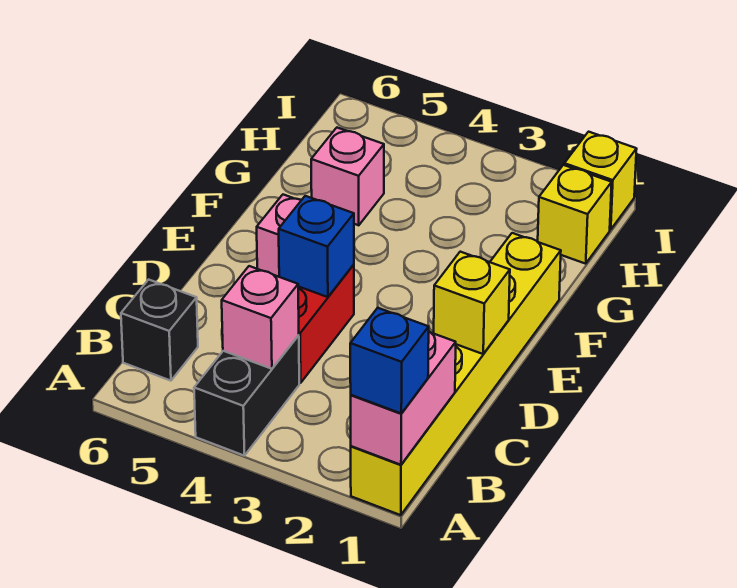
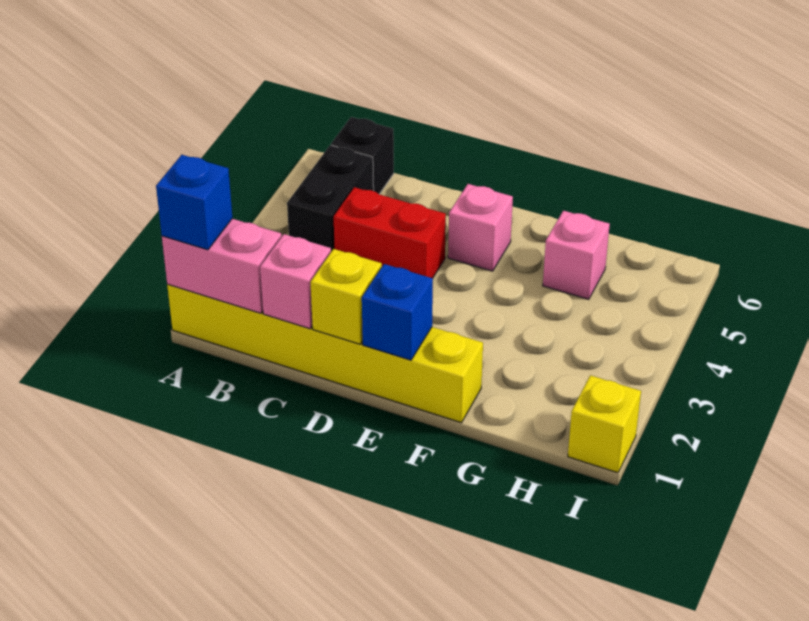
black 1x2 brick [194,335,299,456] -> black 1x2 brick turned to [287,145,374,252]
pink 1x1 brick [222,266,299,369] -> pink 1x1 brick moved to [260,234,331,329]
blue 1x1 brick [279,196,354,297] -> blue 1x1 brick moved to [362,264,433,360]
yellow 1x1 brick [538,165,612,264] -> none

